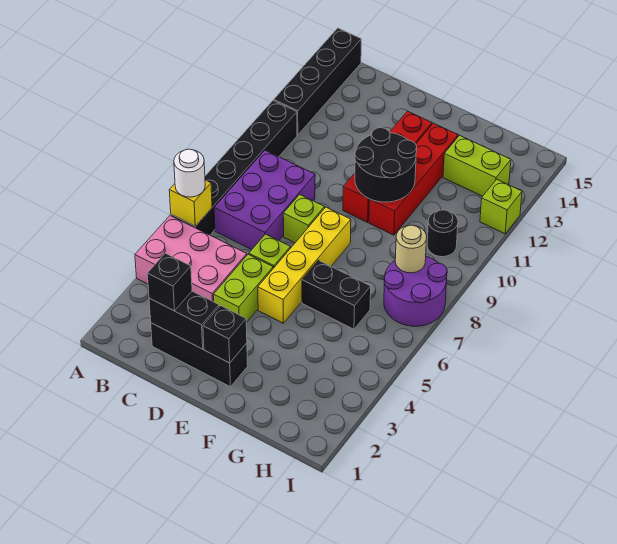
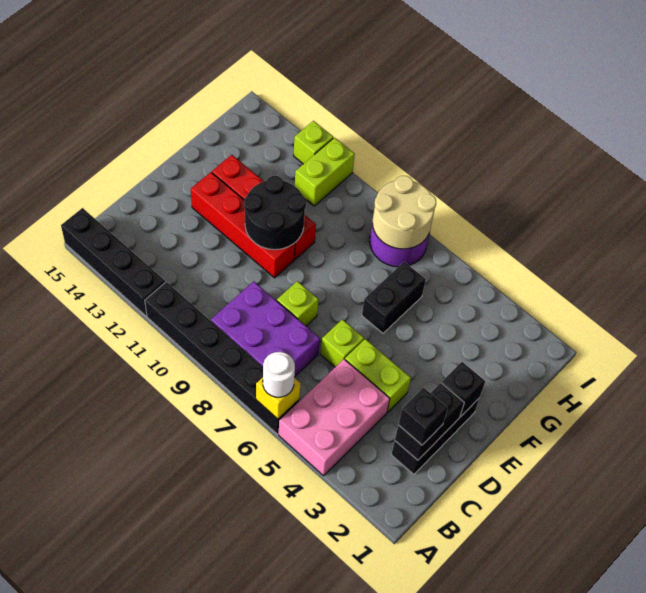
yellow 1x4 brick [258,207,351,323] -> none
lime 1x2 brick [443,135,511,196] -> lime 1x2 brick moved to [295,138,355,206]
tan 1x1 round brick [395,225,427,273] -> tan 2x2 round brick [373,176,436,249]
black 1x1 round brick [427,210,458,257] -> none

